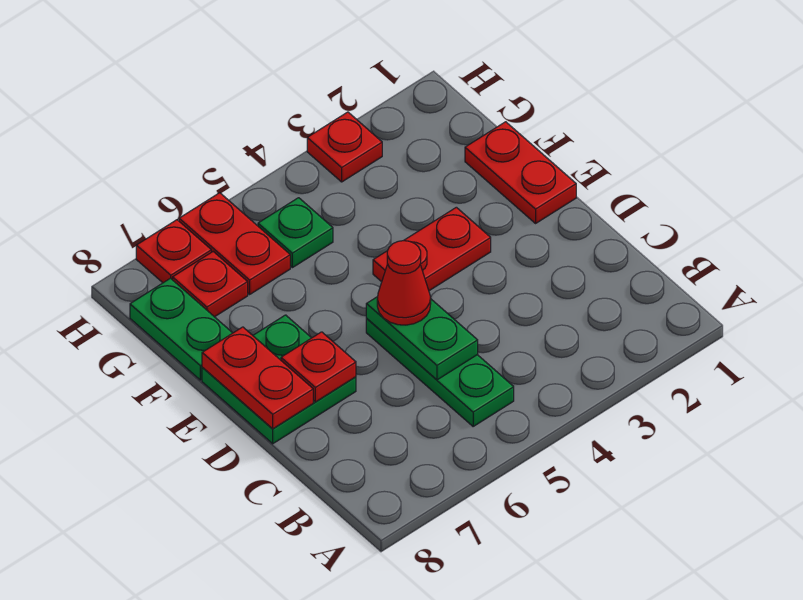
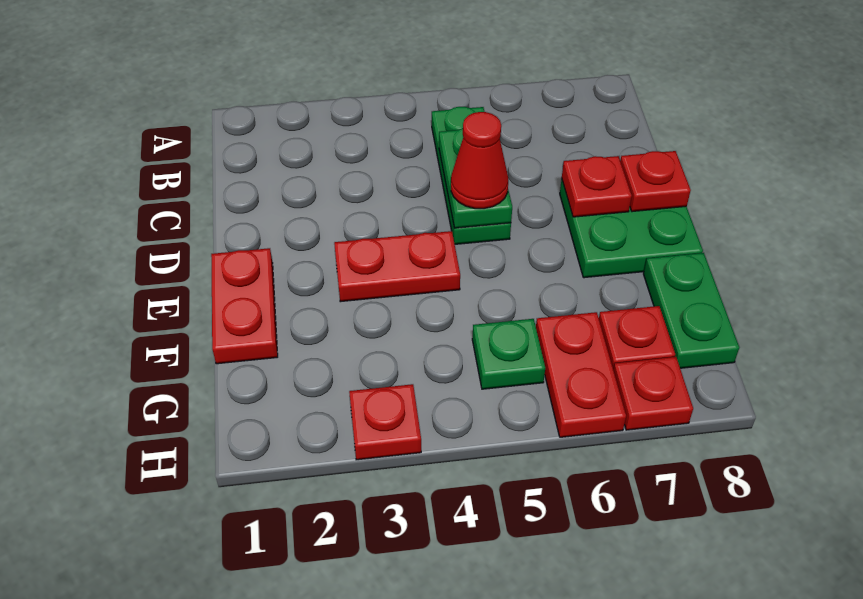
red 1x2 plate [202,327,313,429] -> red 1x1 plate [620,151,691,212]

